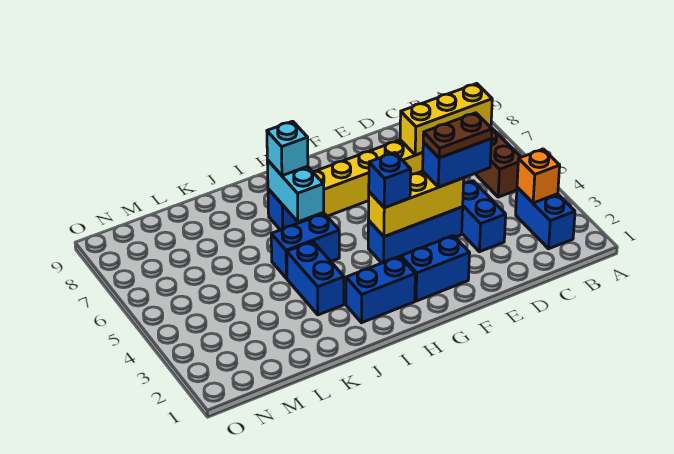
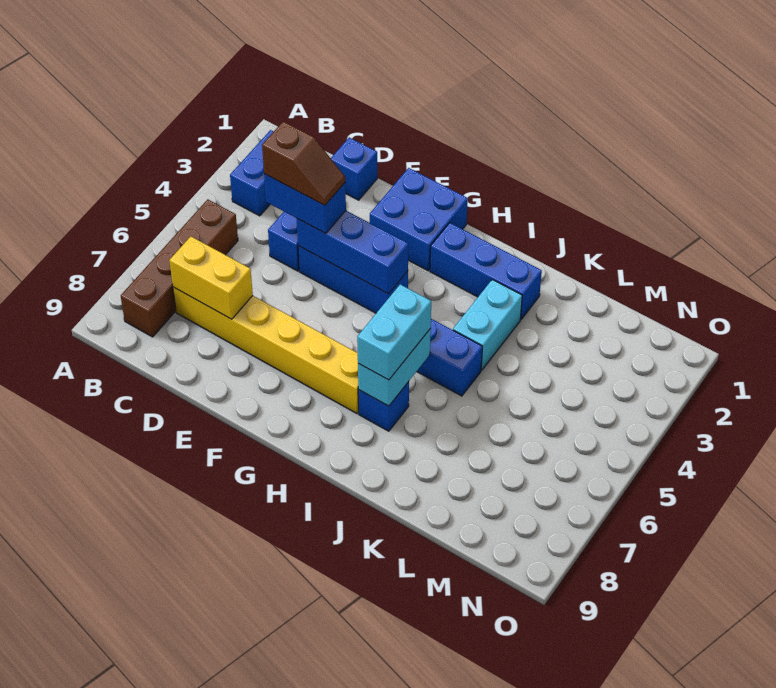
orange 1x1 brick [517,149,560,203] -> none
yellow 1x3 brick [400,84,492,155] -> yellow 1x2 brick [169,237,253,319]
brown 1x2 plate [423,113,492,158] -> brown 1x2 slope [262,122,345,205]
yellow 1x3 brick [369,171,464,237] -> blue 1x3 brick [297,211,408,294]
blue 1x2 brick [401,236,470,301] -> blue 2x2 brick [370,168,468,271]
blue 1x1 brick [369,153,411,208] -> blue 1x1 brick moved to [331,137,377,200]
blue 1x2 brick [346,256,415,323] -> blue 1x3 brick [430,223,542,319]
cyan 1x1 brick [267,121,308,176] -> cyan 1x2 brick [357,284,431,380]
blue 1x2 brick [287,241,344,315] -> cyan 1x2 brick [453,280,522,370]

